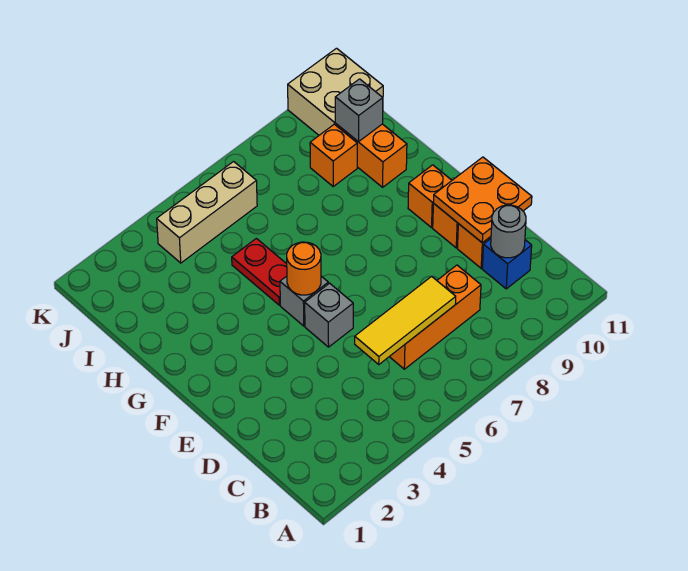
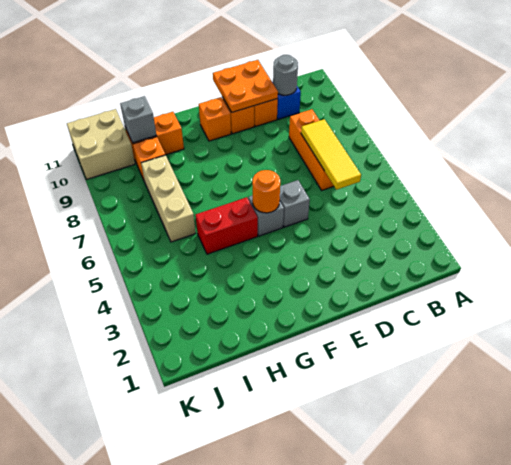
red 1x2 plate [232,238,287,305] -> red 1x2 brick [195,197,258,254]
tan 1x3 brick [157,162,257,263] -> tan 1x3 brick moved to [141,155,196,242]

